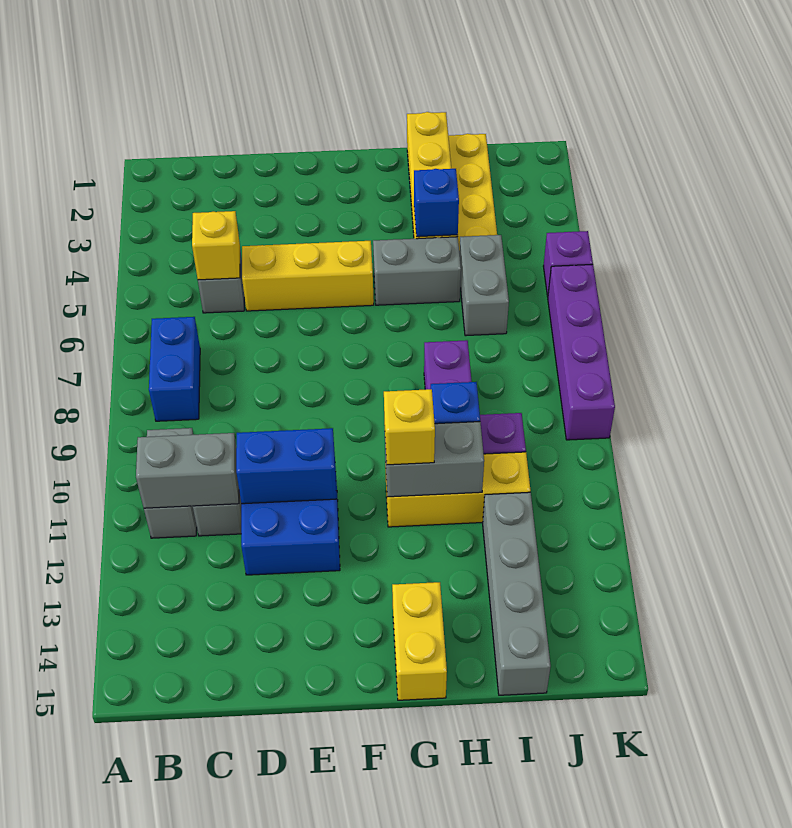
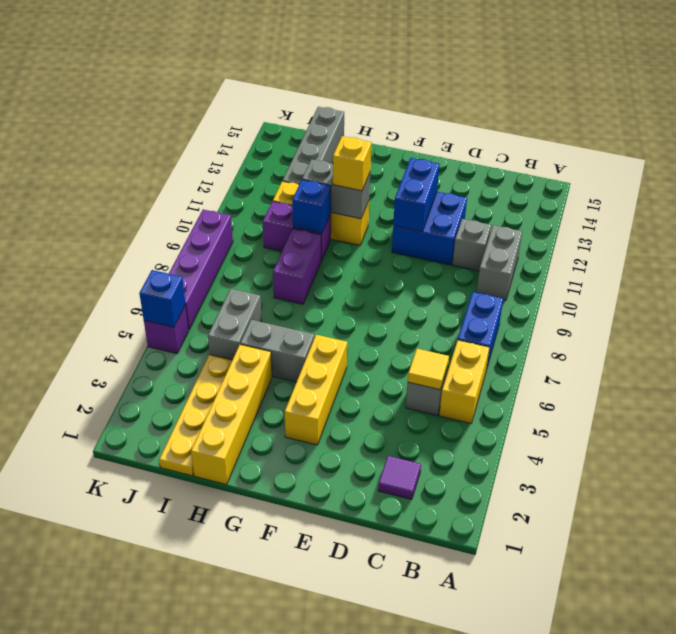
grey 1x2 brick [136,433,239,508] -> none
none -> purple 1x1 tile [378,456,421,499]
yellow 1x1 brick [192,211,240,280] -> yellow 1x1 tile [408,349,449,390]
yellow 1x3 brick [242,241,374,311] -> yellow 1x3 brick turned to [285,335,347,445]
blue 1x2 brick [236,428,336,504] -> blue 1x2 brick turned to [393,158,440,232]
yellow 1x2 brick [392,582,447,700] -> yellow 1x2 brick moved to [439,340,490,423]
blue 1x1 brick [414,169,459,237] -> blue 1x1 brick moved to [139,270,186,327]

